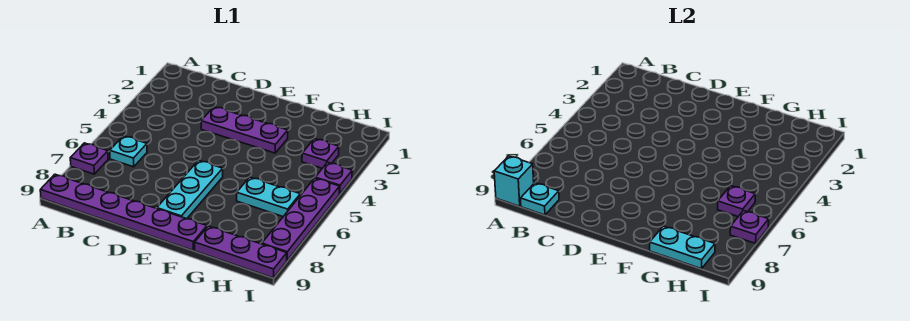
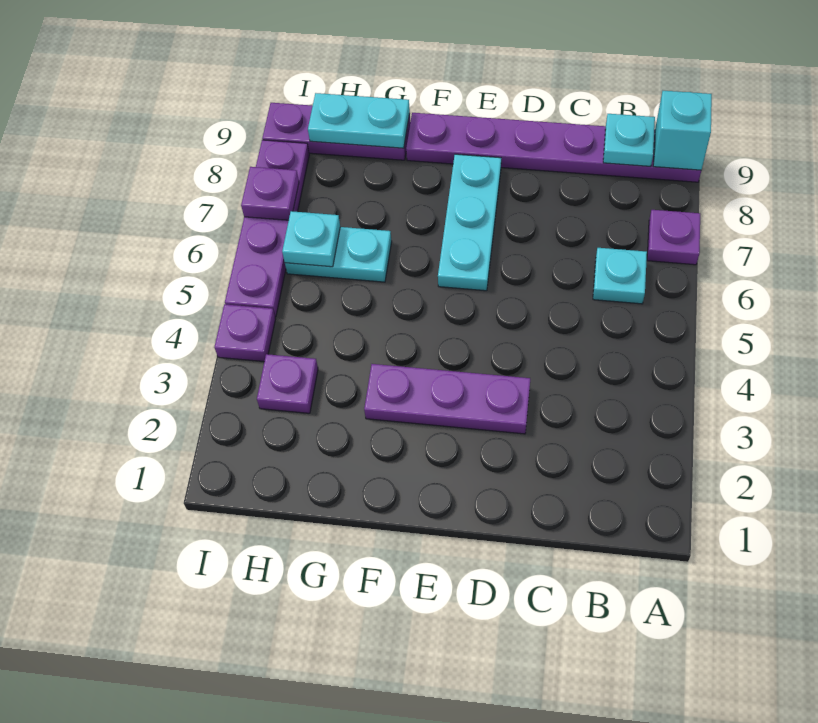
purple 1x1 plate [718,186,755,216] -> cyan 1x1 plate [282,211,340,267]

